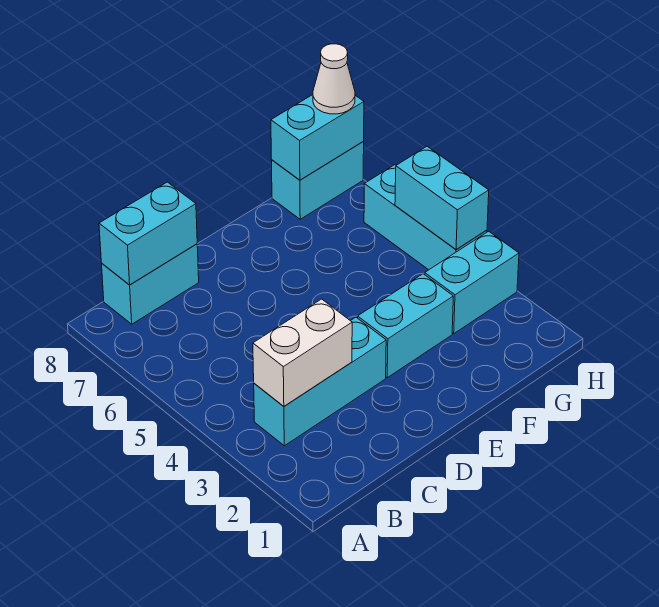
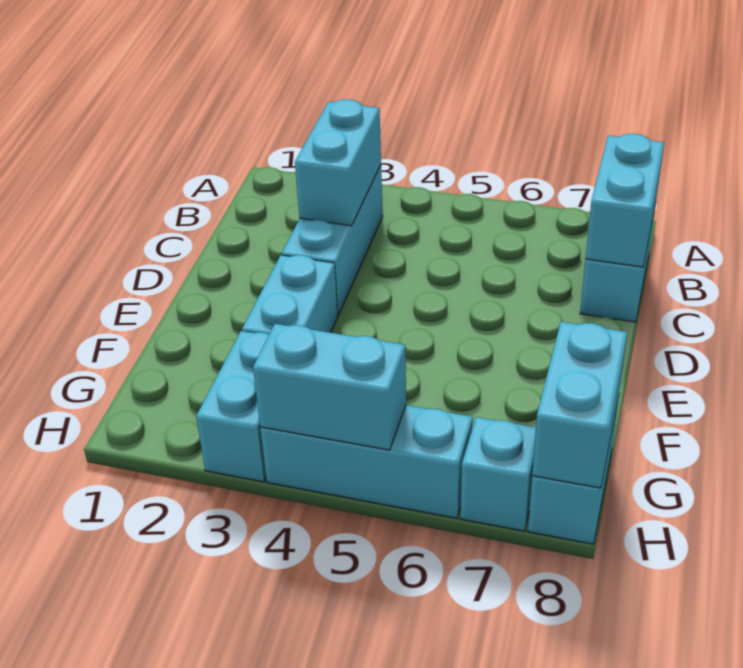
white 1x2 brick [253,299,352,406] -> cyan 1x2 brick [295,99,381,226]
none -> cyan 1x1 brick [461,417,536,531]
white 1x1 cone [313,44,355,114] -> none

